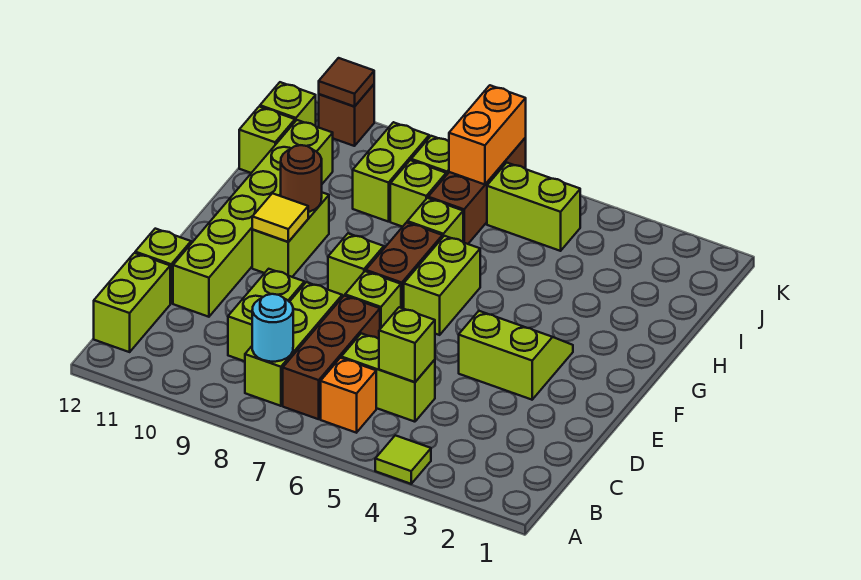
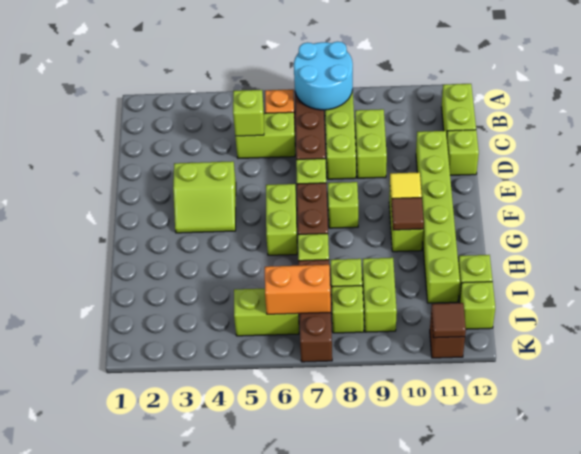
lime 1x1 tile [375,435,431,484] -> none
cyan 1x1 round brick [252,294,293,362] -> cyan 2x2 round brick [294,42,353,110]
brown 1x1 round brick [281,145,322,212] -> brown 1x1 tile [391,198,424,230]
orange 1x2 brick [449,85,526,184] -> orange 1x2 brick turned to [265,265,331,314]

